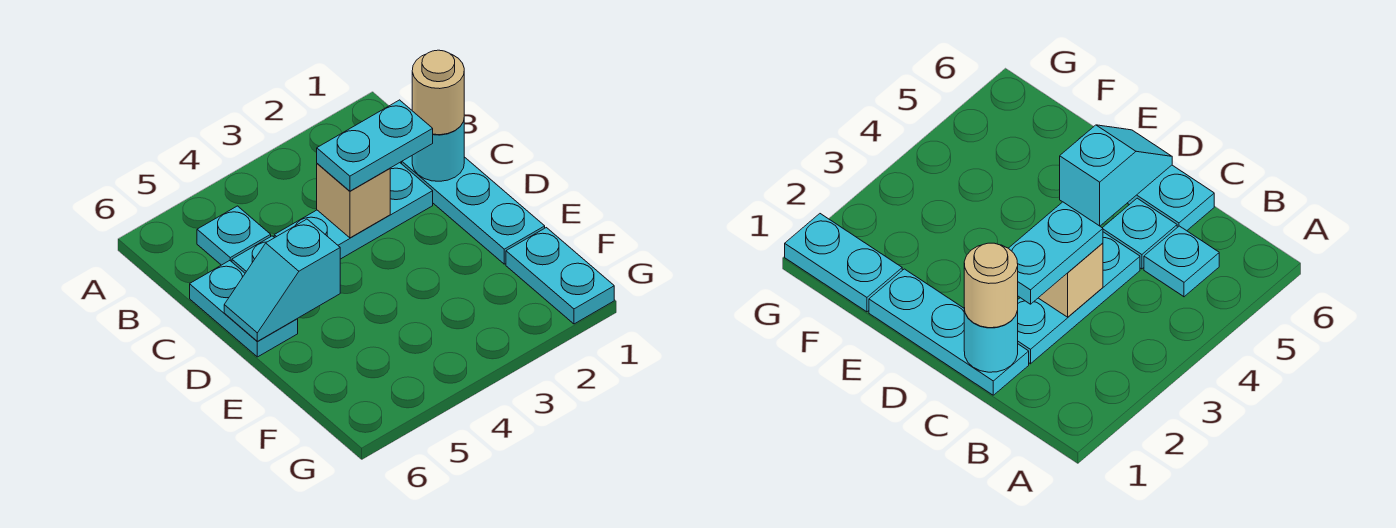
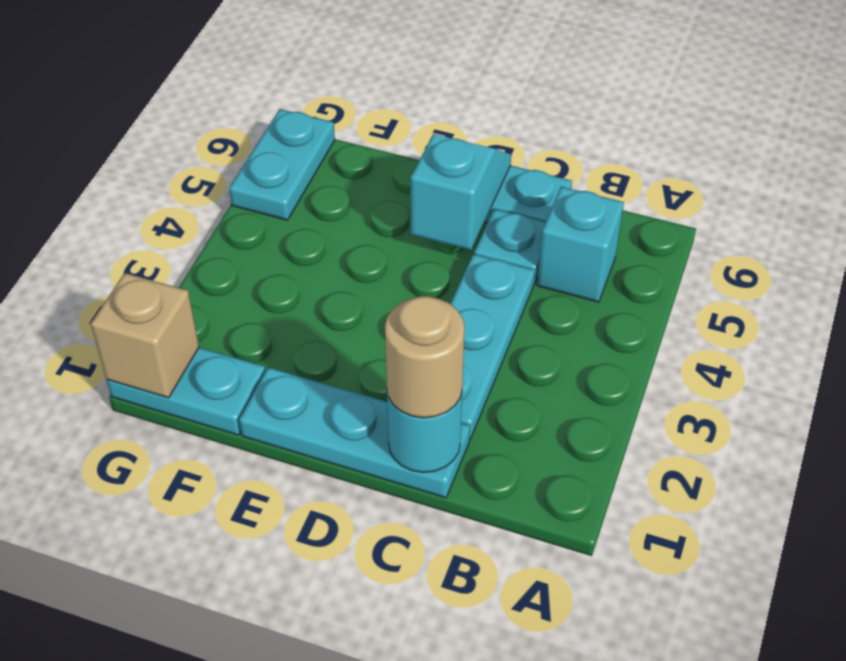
cyan 1x1 plate [197,206,271,265] -> cyan 1x1 brick [537,187,624,302]
cyan 1x2 plate [317,100,433,191] -> cyan 1x2 plate moved to [229,109,335,220]
tan 1x1 brick [317,164,390,238] -> tan 1x1 brick moved to [91,273,199,398]

